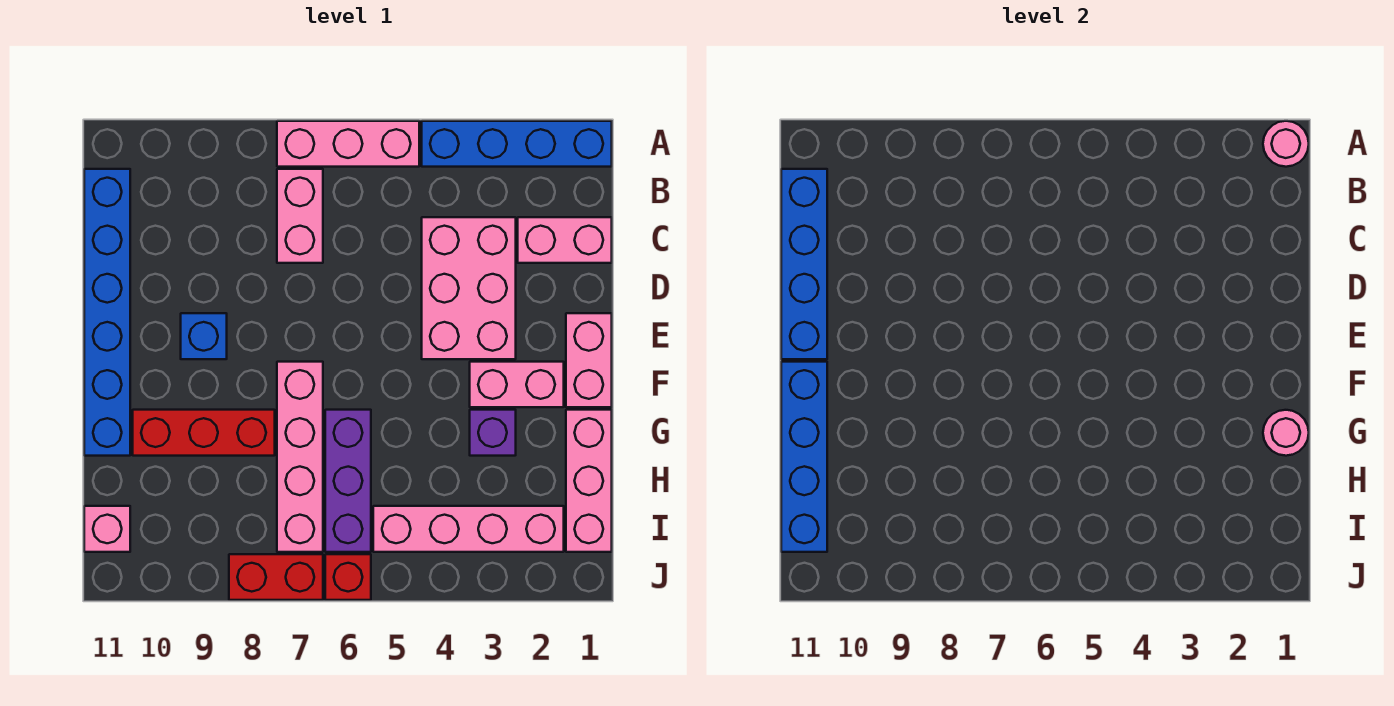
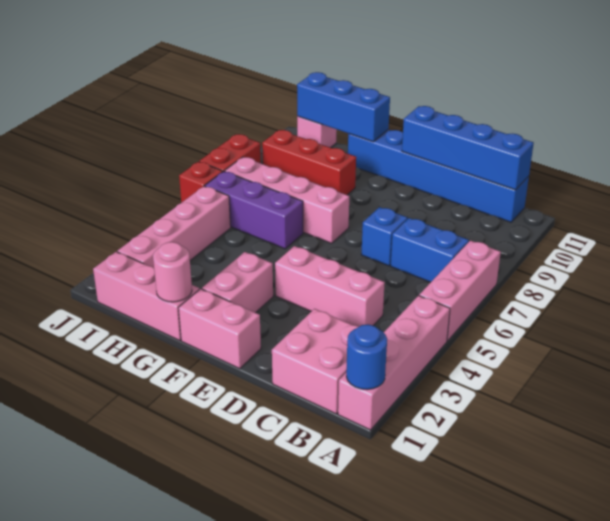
blue 1x4 brick [422,121,612,167] -> pink 1x4 brick [338,296,450,430]
pink 1x1 round brick [1263,121,1309,167] -> blue 1x1 round brick [346,324,387,390]
pink 1x2 brick [277,169,323,263] -> blue 1x2 brick [391,218,469,282]
pink 1x2 brick [518,217,612,263] -> pink 2x2 brick [272,309,359,414]
pink 2x3 brick [422,217,516,359] -> pink 1x3 brick [275,246,385,326]
blue 1x1 brick [181,313,227,359] -> blue 1x1 brick moved to [361,207,407,266]
blue 1x4 brick [781,362,827,552] -> blue 1x3 brick [297,72,390,142]
purple 1x1 brick [470,410,516,456] -> none
red 1x3 brick [133,410,275,456] -> red 1x3 brick turned to [262,130,356,195]

